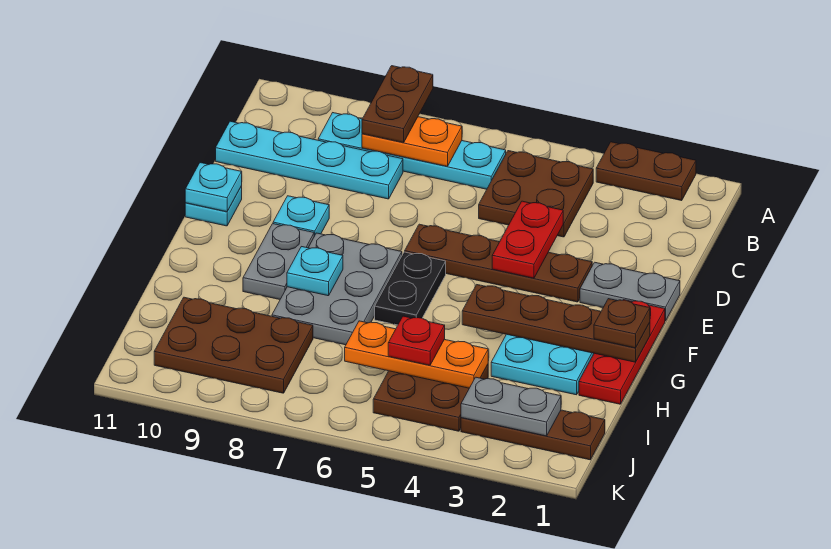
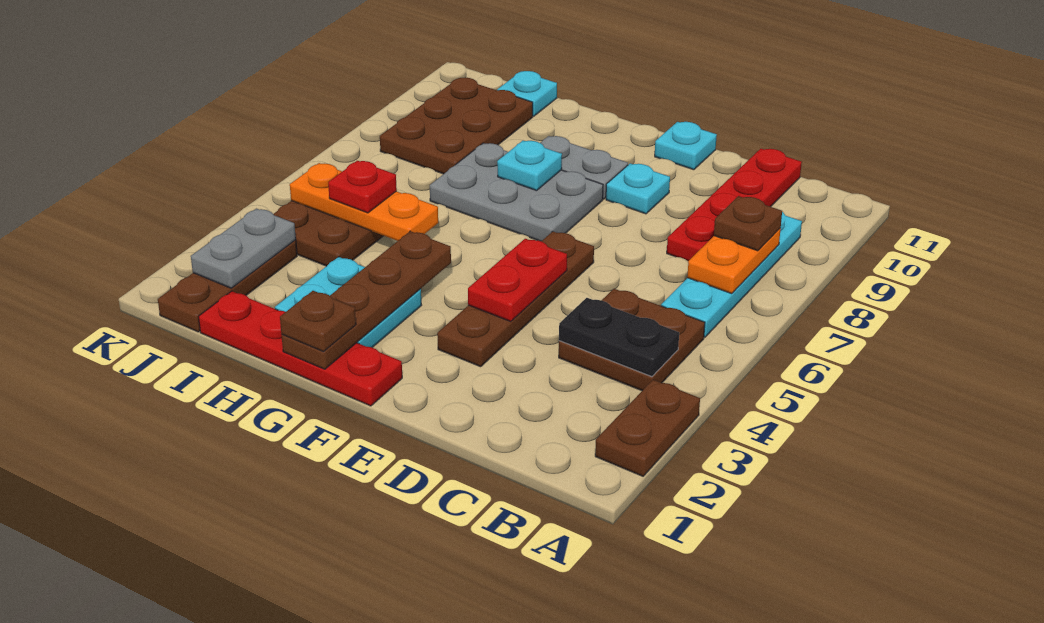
brown 1x2 plate [362,66,433,143] -> brown 1x1 plate [714,196,782,251]
cyan 1x4 plate [216,121,403,199] -> red 1x4 plate [667,149,802,261]
red 1x2 plate [492,201,563,278] -> red 1x2 plate turned to [468,239,567,321]
grey 1x2 plate [580,262,680,321] -> none
cyan 1x1 plate [185,163,242,212] -> cyan 1x1 plate moved to [497,71,557,116]
red 1x3 plate [579,300,665,404] -> red 1x4 plate [198,291,402,406]
black 1x2 plate [375,252,446,325] -> black 1x2 plate moved to [559,298,679,377]
orange 1x3 plate [345,321,488,388] -> orange 1x3 plate turned to [290,163,438,241]

